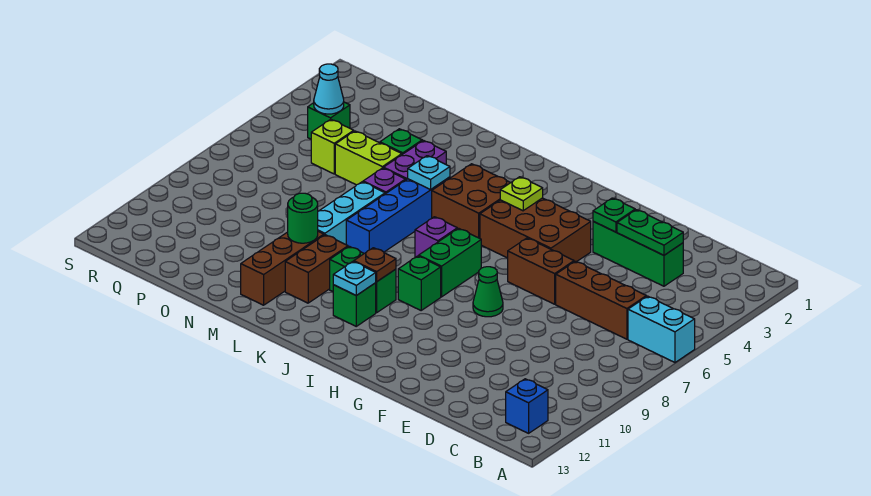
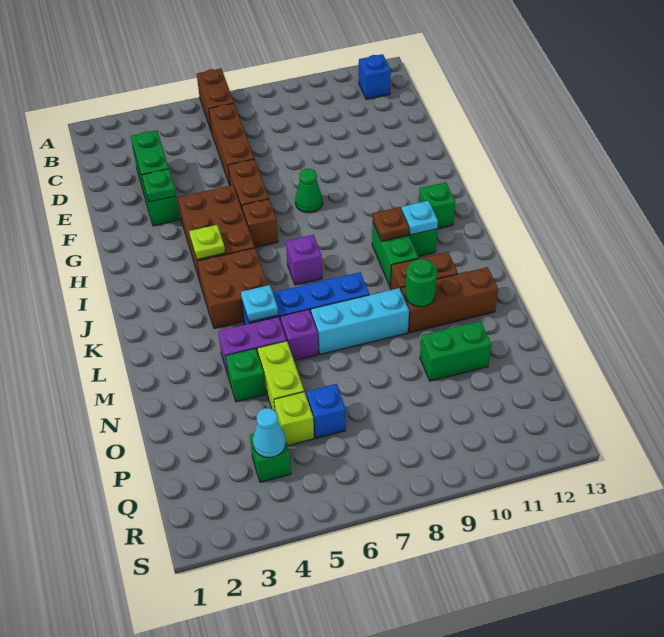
cyan 1x2 brick [628,296,695,362] -> brown 1x2 brick [197,69,234,130]
none -> brown 1x1 brick [242,199,278,248]
green 1x2 brick [419,228,481,297] -> green 1x2 brick moved to [420,321,492,381]
green 1x1 brick [398,256,441,310] -> green 1x1 brick moved to [419,182,455,229]
none -> blue 1x1 brick [306,384,346,438]

